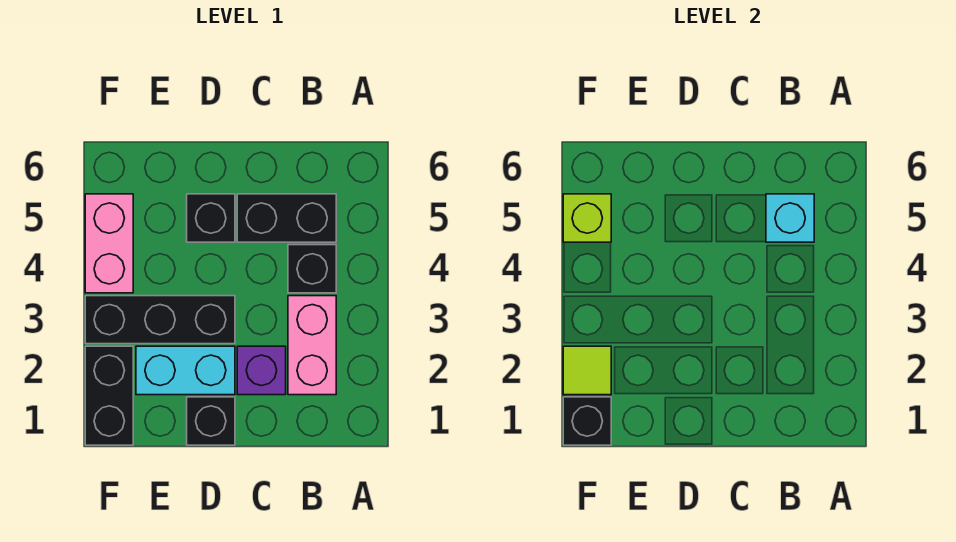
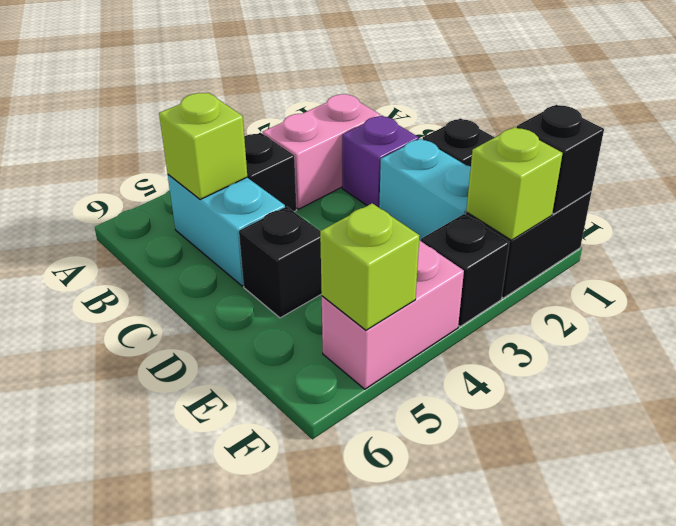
black 1x2 brick [237,194,336,242] -> cyan 1x2 brick [168,175,285,286]
cyan 1x1 brick [766,194,814,242] -> lime 1x1 brick [159,93,247,200]
black 1x3 brick [85,296,235,344] -> black 1x1 brick [421,214,509,326]
lime 1x1 tile [563,346,611,395] -> lime 1x1 brick [466,127,563,240]

